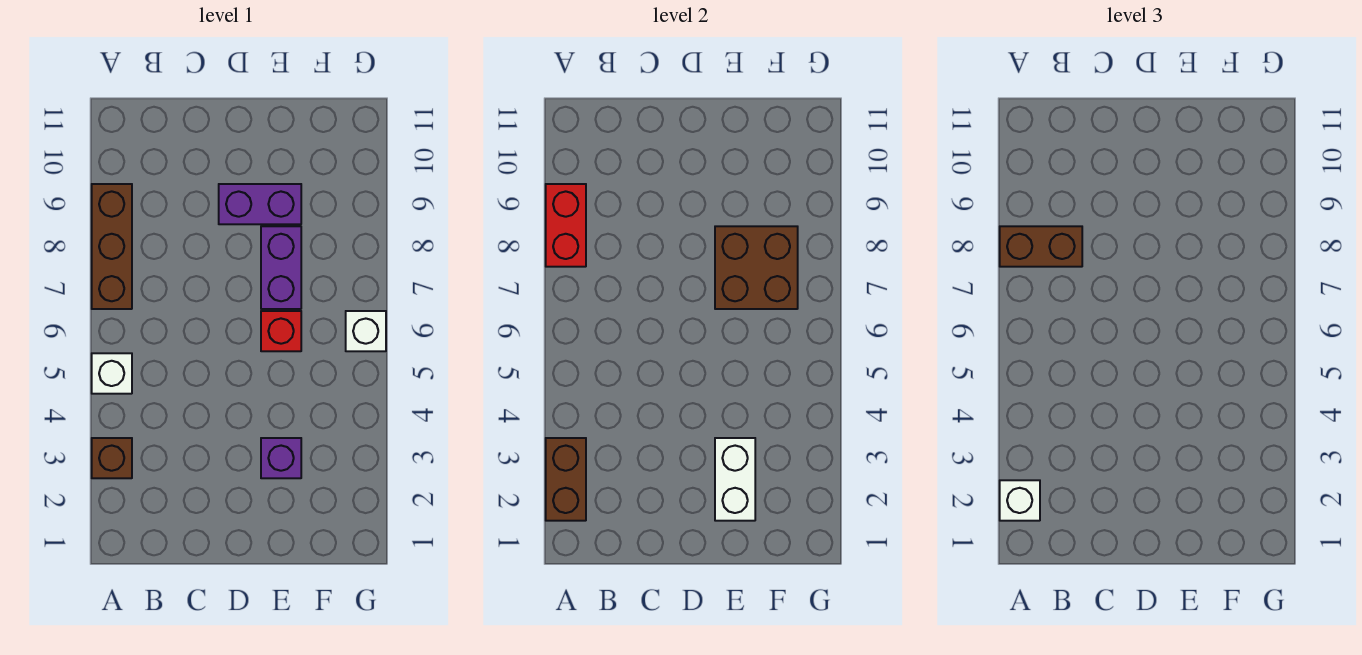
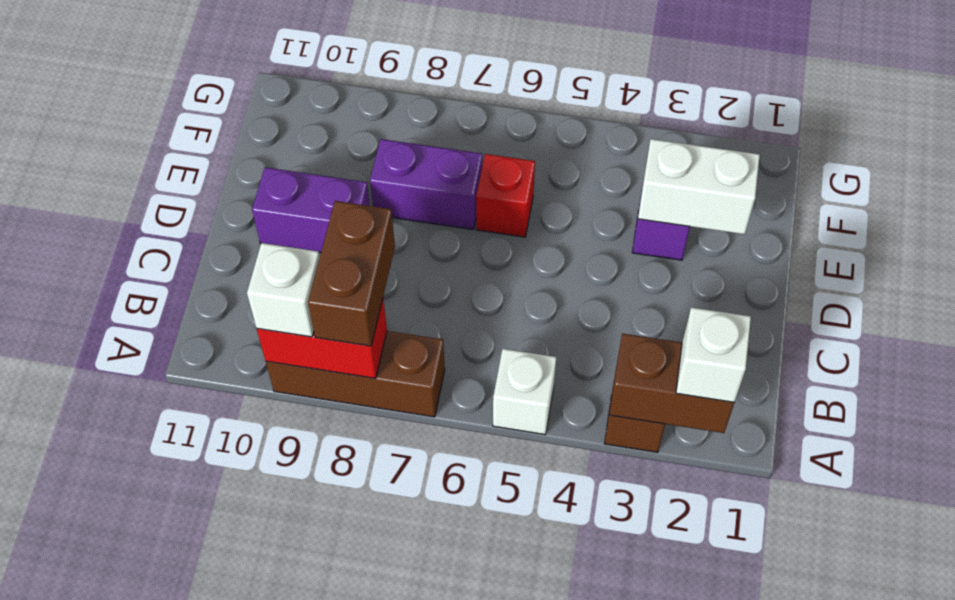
purple 1x2 brick [219,184,301,224] -> purple 1x2 brick turned to [252,167,370,253]
brown 2x2 brick [715,226,798,309] -> none
white 1x1 brick [346,311,386,351] -> white 1x1 brick moved to [247,243,320,337]

